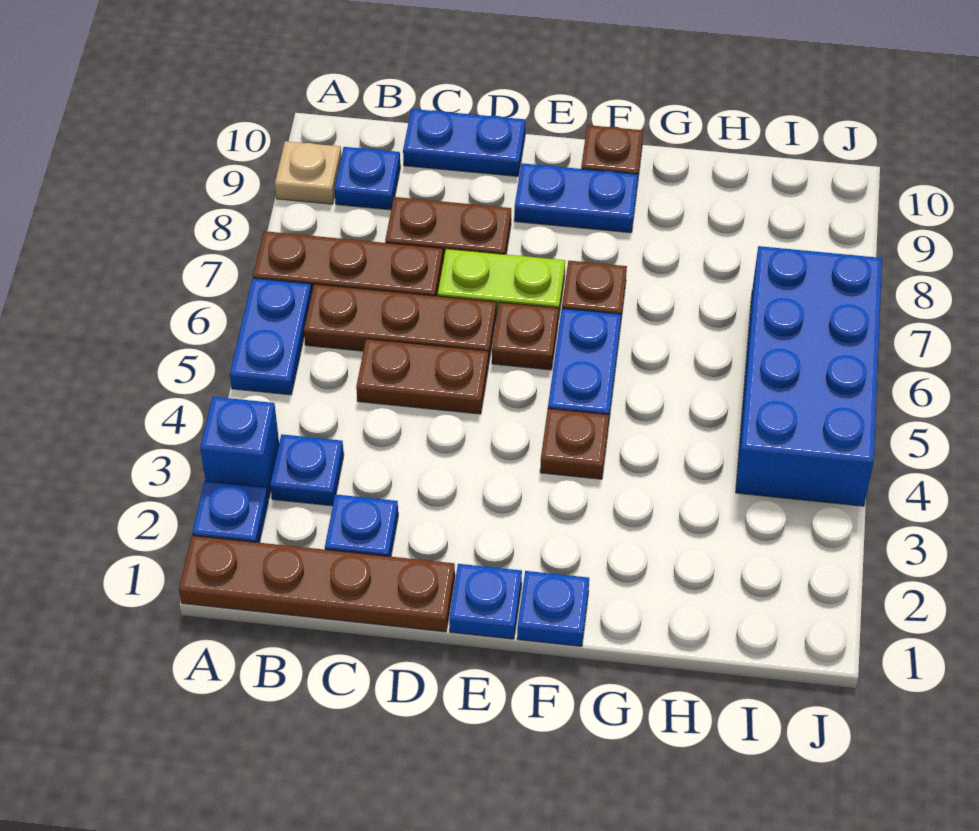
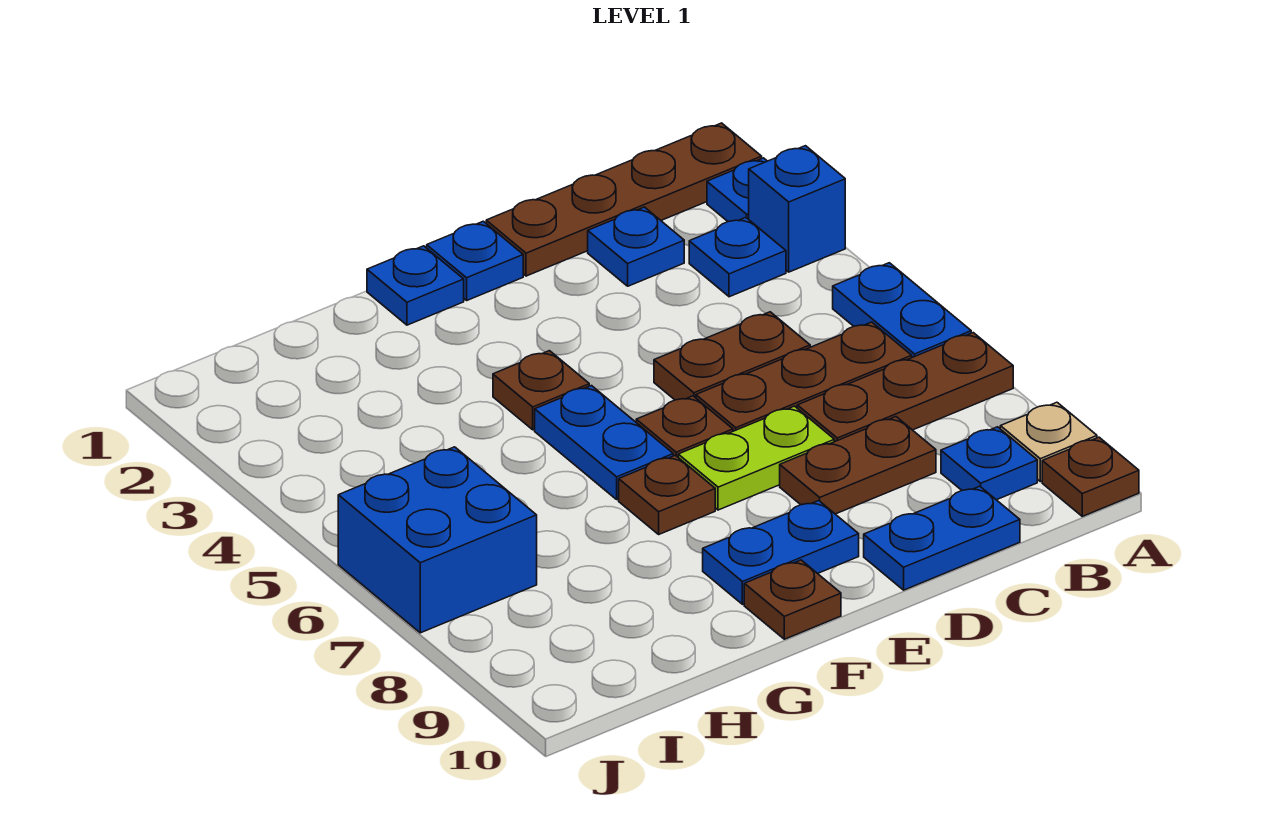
none -> brown 1x1 plate [1042,437,1139,516]
blue 2x4 brick [736,246,882,506] -> blue 2x2 brick [338,447,537,633]

